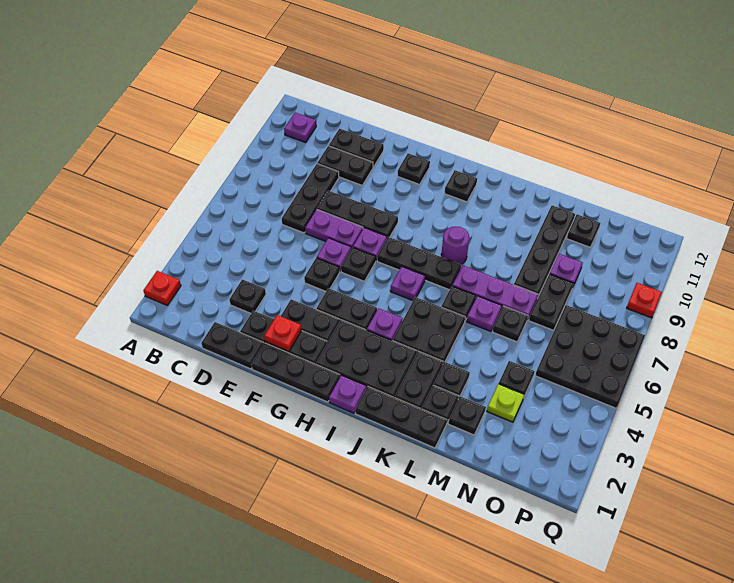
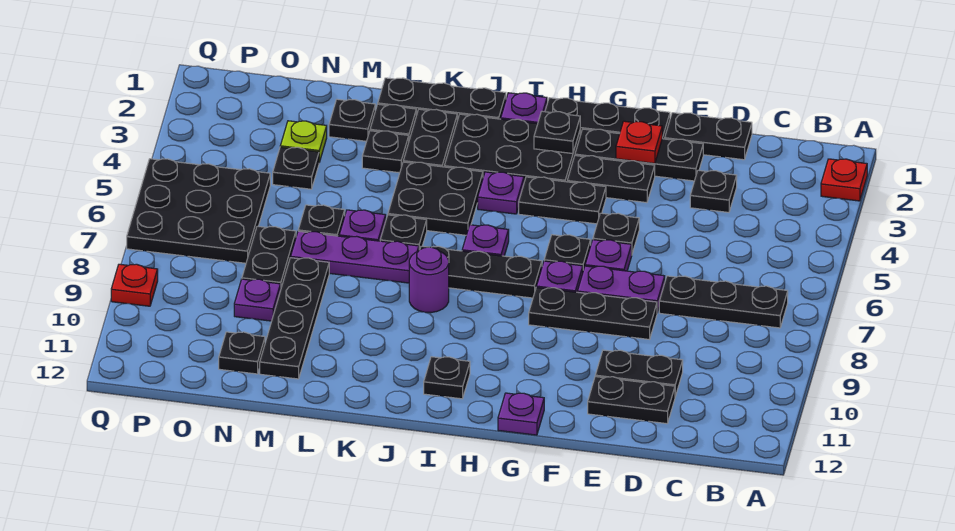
purple 1x1 plate [284,113,316,143] -> purple 1x1 plate moved to [498,393,544,435]
black 1x3 plate [282,164,339,233] -> black 1x3 plate turned to [659,276,788,328]
black 1x1 plate [398,153,430,184] -> black 1x1 plate moved to [534,111,580,154]

